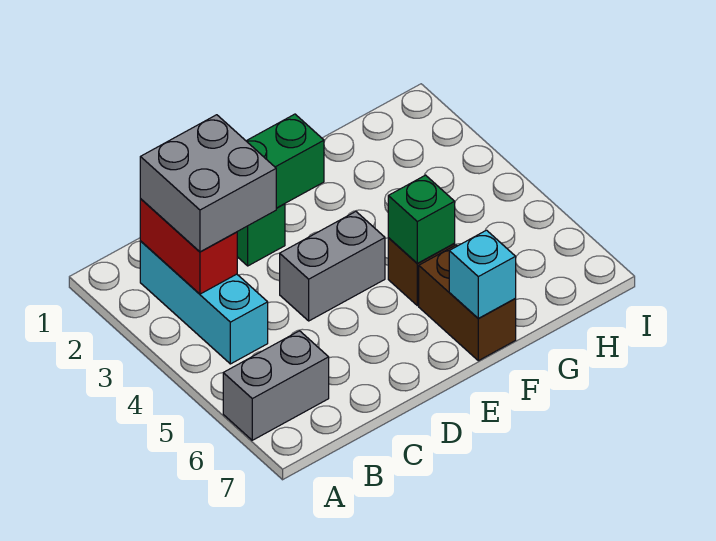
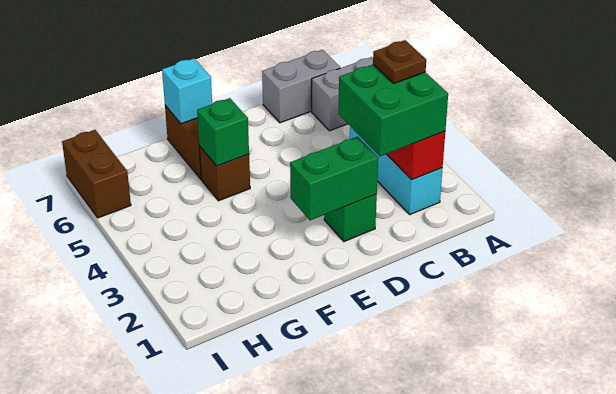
grey 2x2 brick [140,115,276,252] -> green 2x2 brick [338,64,448,156]
none -> brown 1x1 plate [373,40,426,83]
grey 1x2 brick [280,212,385,321] -> grey 1x2 brick moved to [262,50,340,123]
none -> brown 1x2 brick [62,130,131,218]

